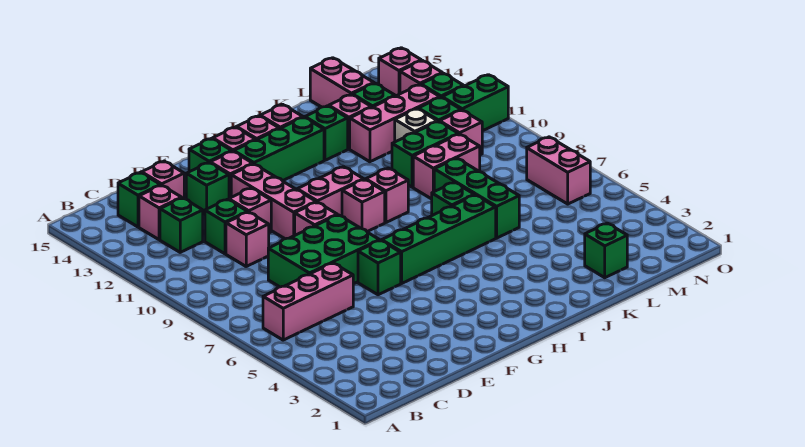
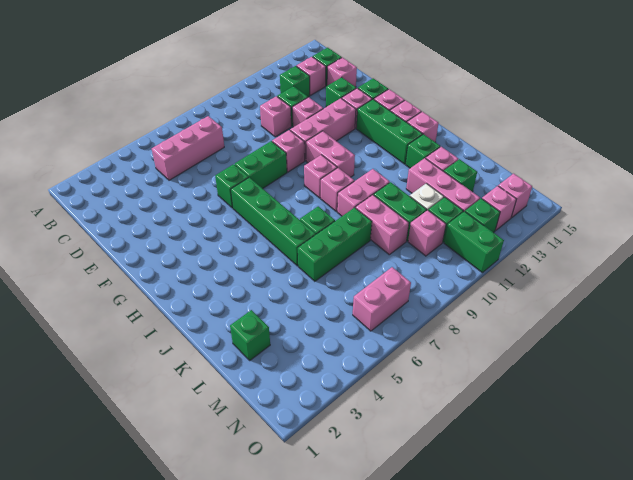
pink 1x3 brick [263,263,353,340] -> pink 1x3 brick turned to [152,116,224,180]
green 2x3 brick [268,215,380,287] -> green 1x2 brick [235,141,287,188]
pink 1x2 brick [310,58,374,107] -> pink 1x2 brick moved to [337,169,390,216]

